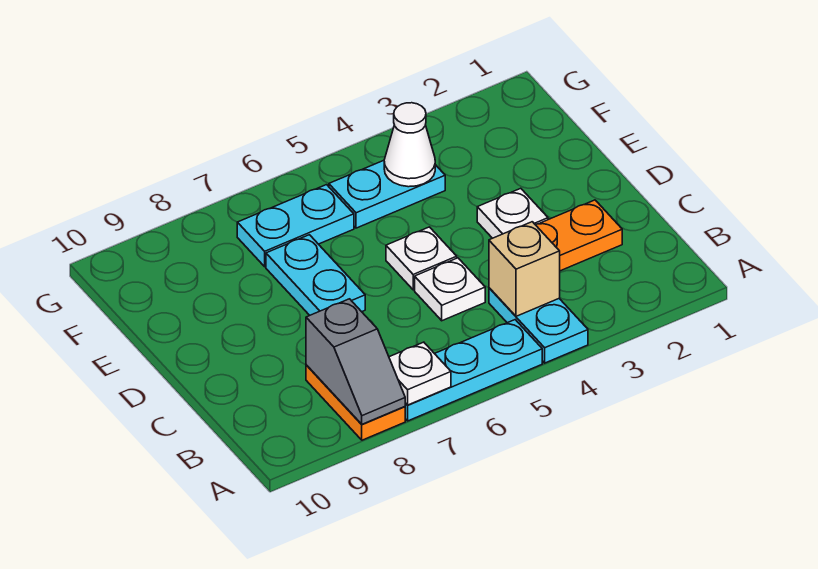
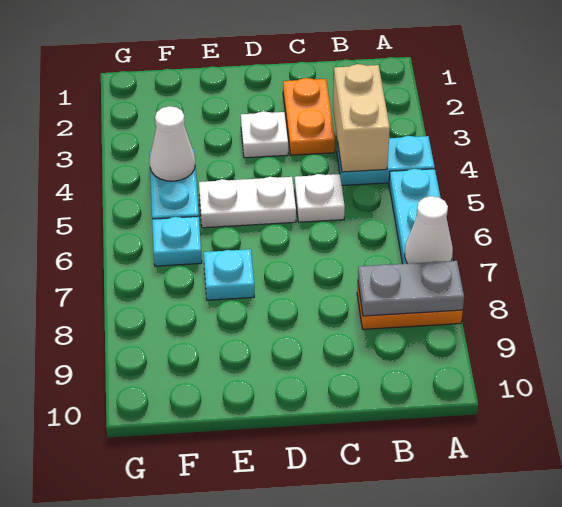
white 1x1 plate [389,342,451,405] -> white 1x1 cone [405,196,453,264]
grey 1x2 slope [306,299,405,424] -> grey 1x2 plate [358,261,464,316]
tan 1x1 brick [489,222,560,316] -> tan 1x2 brick [333,64,390,172]
white 1x1 plate [386,227,457,290] -> white 1x2 plate [199,177,296,228]
cyan 1x2 plate [266,235,365,315] -> cyan 1x1 plate [204,249,254,300]
cyan 1x2 plate [237,185,354,267] -> cyan 1x1 plate [152,216,202,266]

